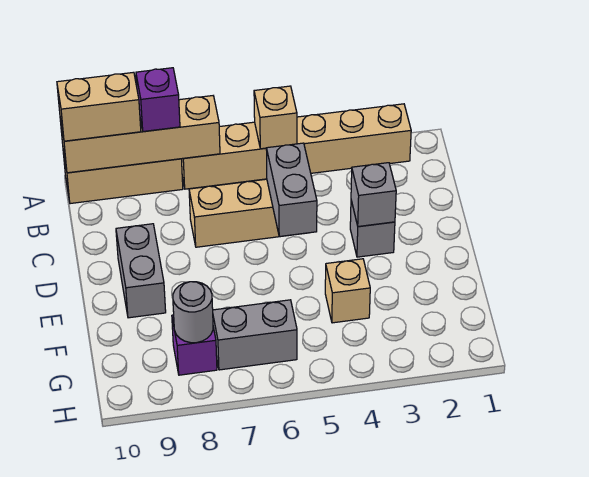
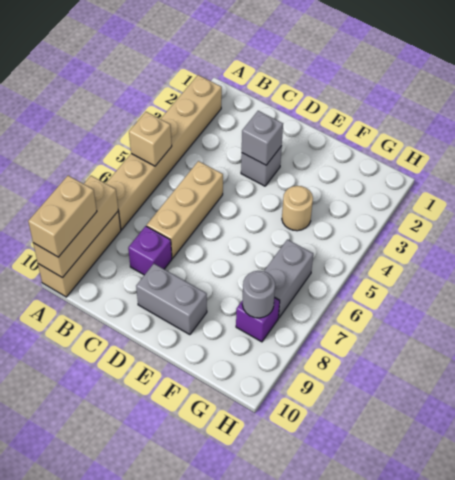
tan 1x4 brick [60,96,220,173] -> tan 1x3 brick [33,176,118,278]
purple 1x1 brick [136,68,180,132] -> purple 1x1 brick moved to [128,226,172,275]
grey 1x2 brick [266,143,317,237] -> none
tan 1x1 brick [325,259,370,323] -> tan 1x1 round brick [282,186,313,231]

